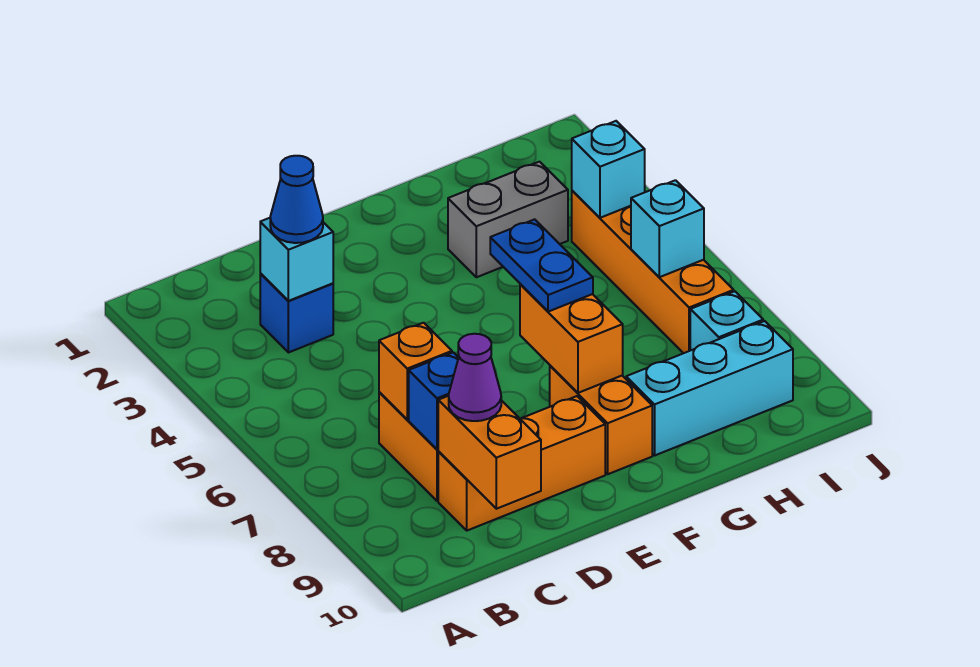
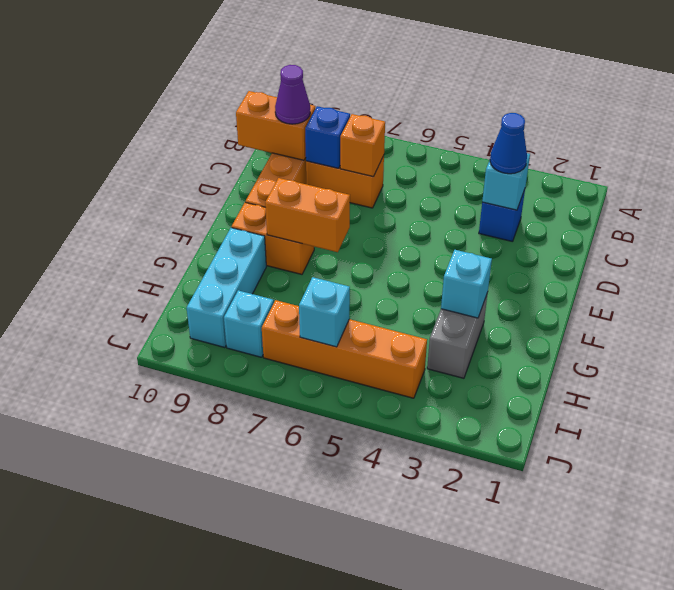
blue 1x2 plate [490,219,593,312] -> none
cyan 1x1 brick [572,121,645,218] -> cyan 1x1 brick moved to [441,250,492,318]

